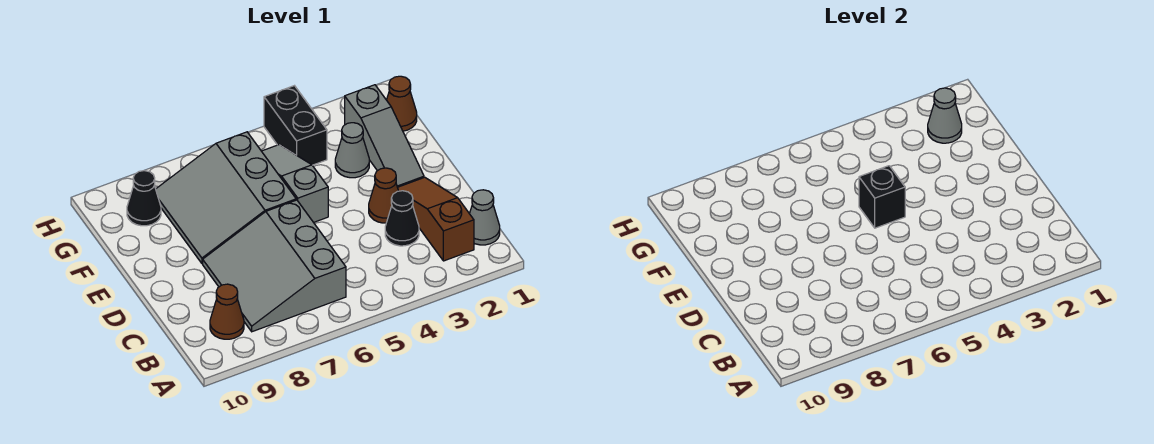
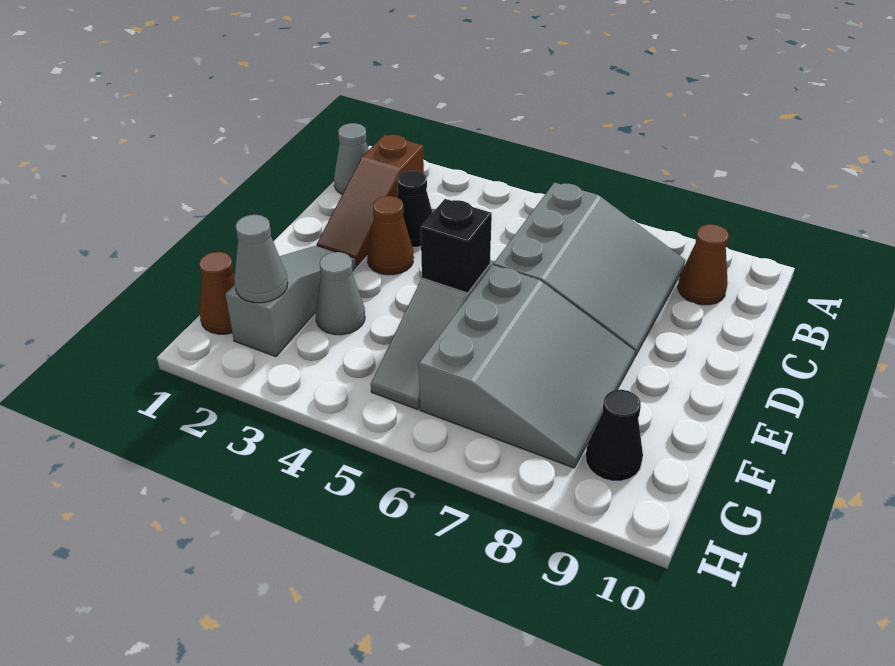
black 1x2 brick [264,86,327,165] -> none

